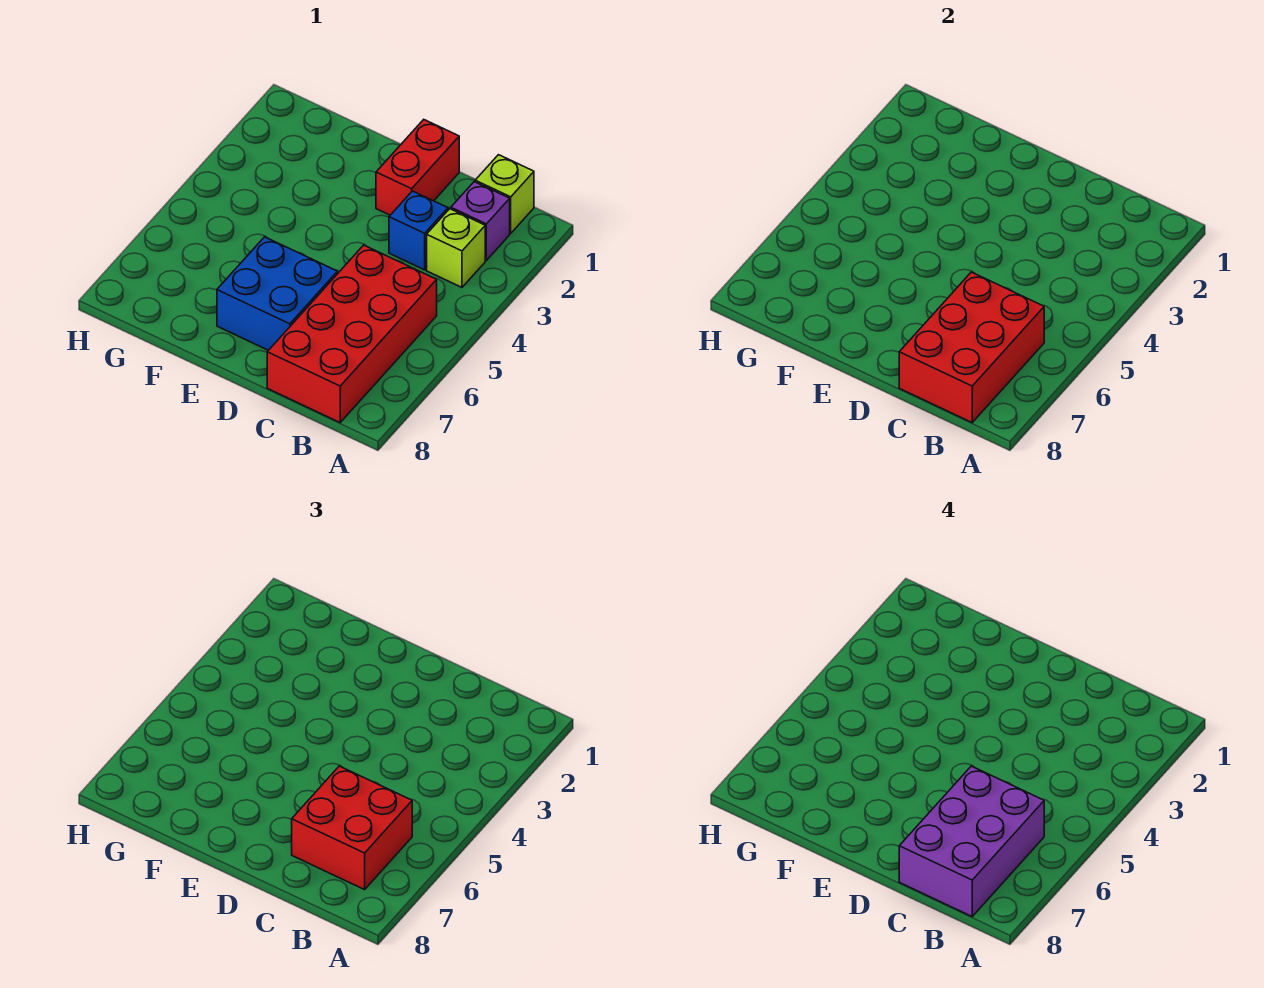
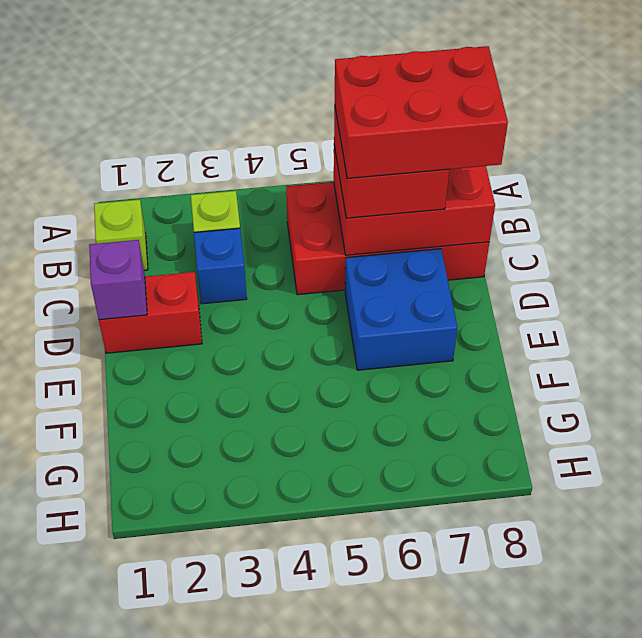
purple 1x1 brick [451,182,510,260] -> purple 1x1 brick moved to [89,240,147,320]
purple 2x3 brick [899,766,1044,916] -> red 2x3 brick [335,46,508,178]

